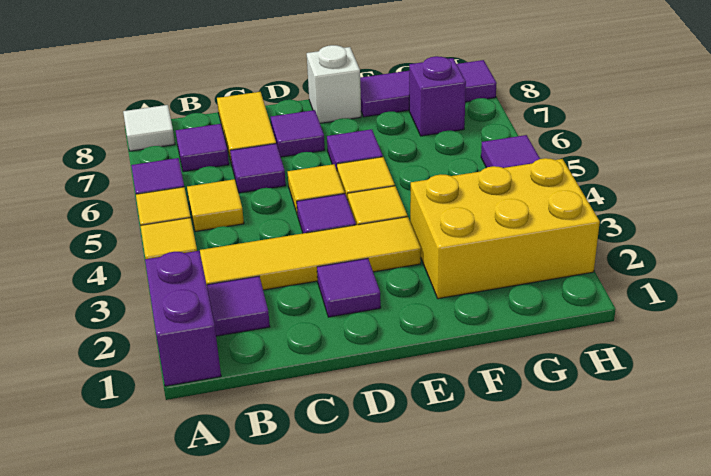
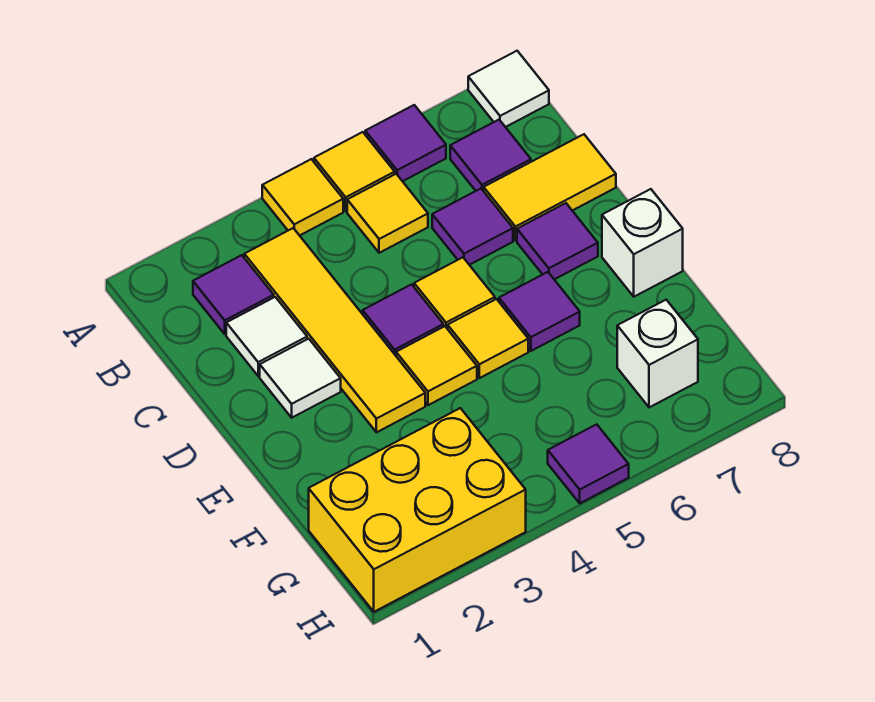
purple 1x2 brick [145,251,221,386] -> none
none -> white 1x1 tile [226,297,307,376]
purple 1x1 tile [317,258,381,317] -> white 1x1 tile [260,339,341,418]
yellow 2x3 brick [410,158,600,299] -> yellow 2x3 brick turned to [309,408,526,612]
purple 1x3 tile [360,60,497,117] -> none
purple 1x1 brick [409,56,466,136] -> white 1x1 brick [617,300,698,407]

